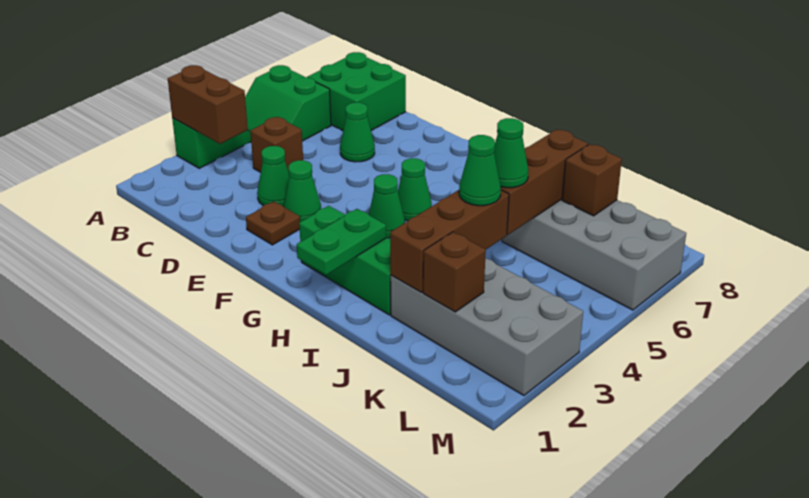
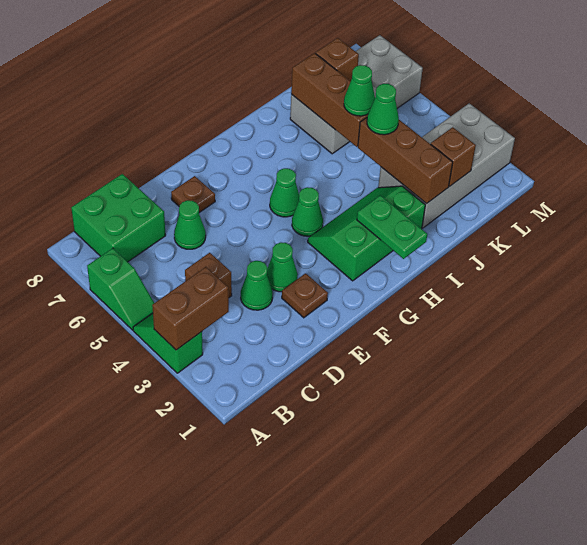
green 2x2 slope [245,65,331,141] -> green 1x2 slope [87,248,154,330]
none -> brown 1x1 plate [171,176,215,213]

